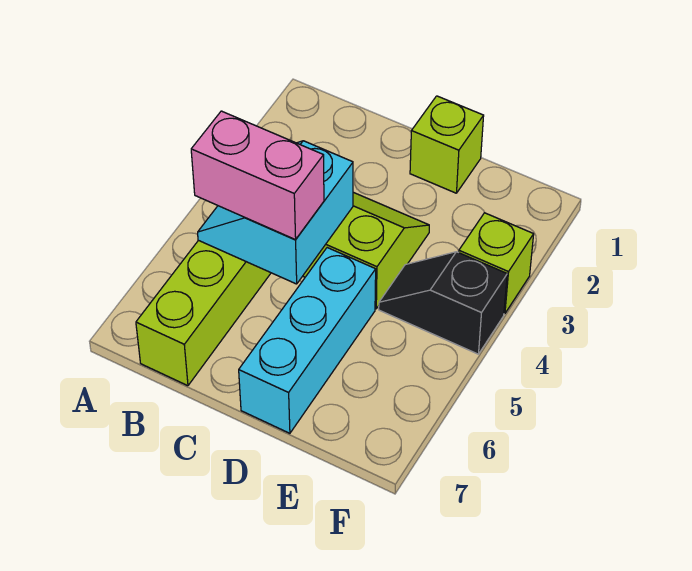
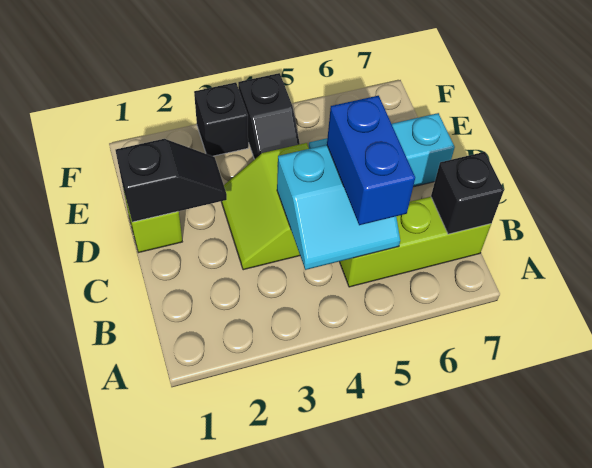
pink 1x2 brick [191,111,324,240] -> blue 1x2 brick [327,96,415,225]
none -> black 1x1 brick [431,152,504,234]
none -> black 1x2 slope [115,139,227,222]
lime 1x1 brick [459,213,534,314] -> black 1x1 brick [194,82,248,156]

